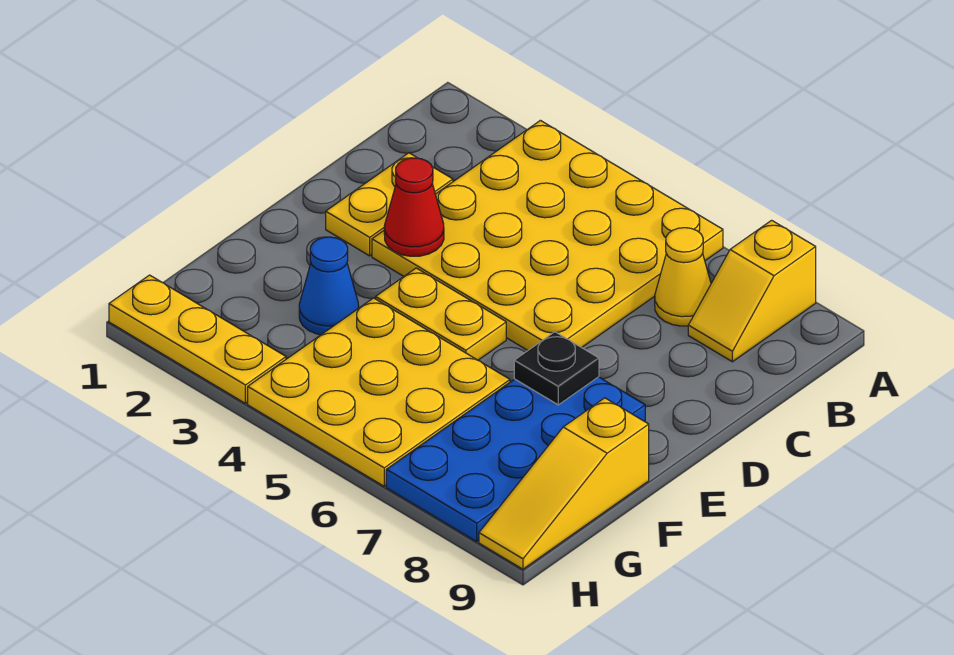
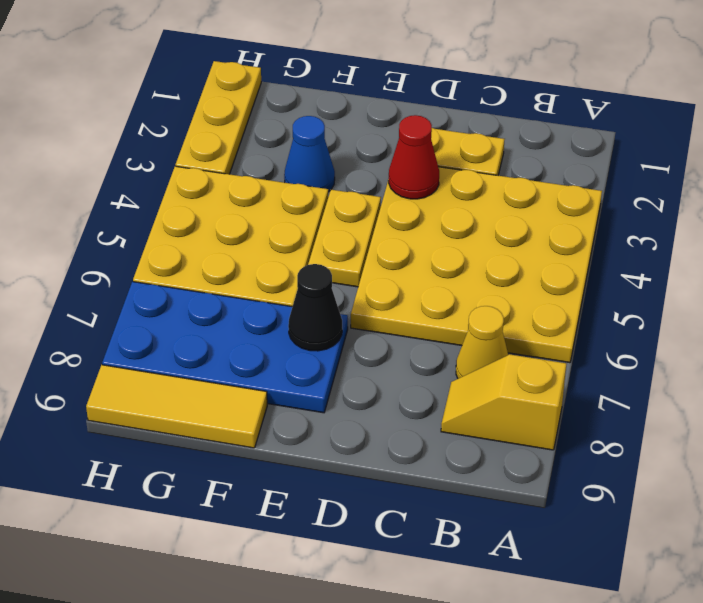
black 1x1 plate [514,332,599,405] -> black 1x1 cone [288,264,342,351]
yellow 1x3 slope [479,398,649,569] -> yellow 1x3 tile [86,365,267,448]

